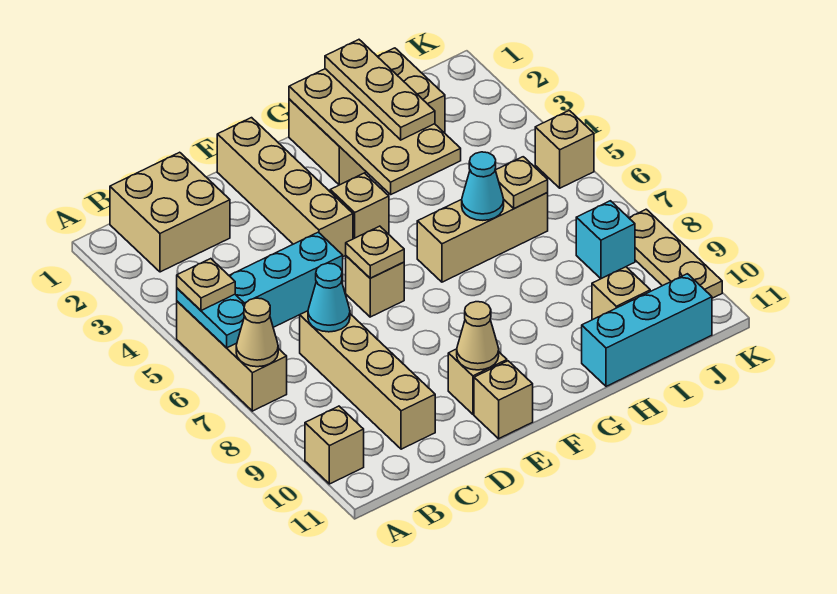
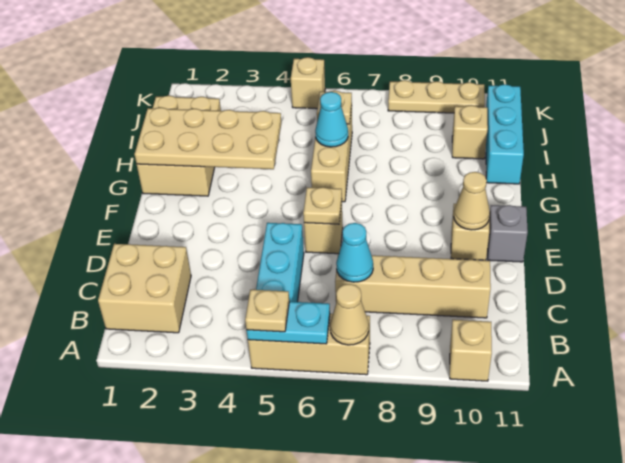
tan 1x4 brick [217,118,353,257] -> none
tan 1x1 brick [474,361,533,439] -> grey 1x1 brick [488,205,528,262]
tan 1x1 brick [330,173,389,239] -> none
tan 1x3 plate [325,40,435,140] -> none
cyan 1x1 brick [576,201,635,279] -> none

